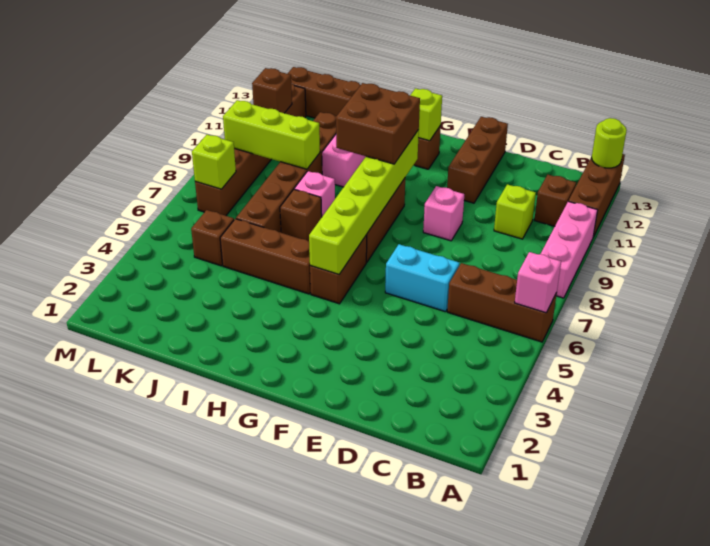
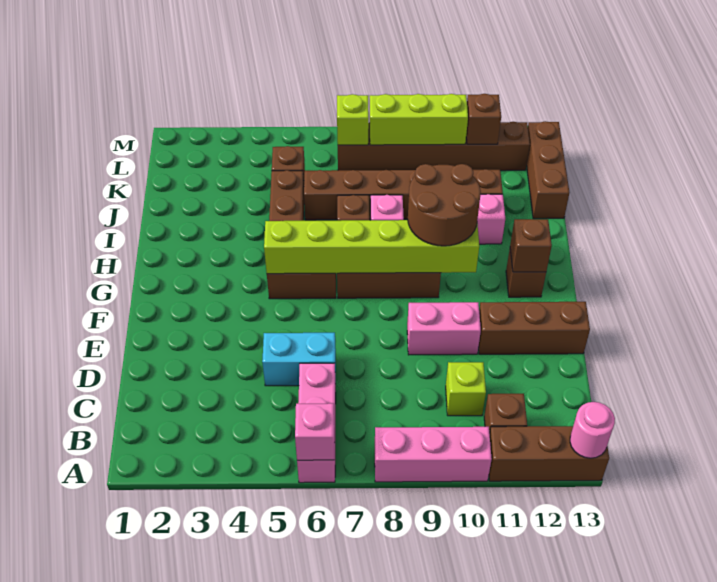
brown 1x3 brick [447,263,557,342] -> pink 1x3 brick [297,363,336,483]
lime 1x1 round brick [592,118,627,168] -> pink 1x1 round brick [570,402,615,458]
cyan 1x2 brick [385,244,459,312] -> cyan 1x2 brick turned to [262,333,336,386]
pink 1x1 brick [423,186,464,241] -> pink 1x2 brick [407,302,481,355]
brown 2x2 brick [336,83,420,164] -> brown 2x2 round brick [408,164,481,246]
lime 1x1 brick [410,88,442,141] -> brown 1x1 brick [510,219,552,272]
lime 1x3 brick [223,100,320,169] -> lime 1x3 brick turned to [370,94,468,145]

